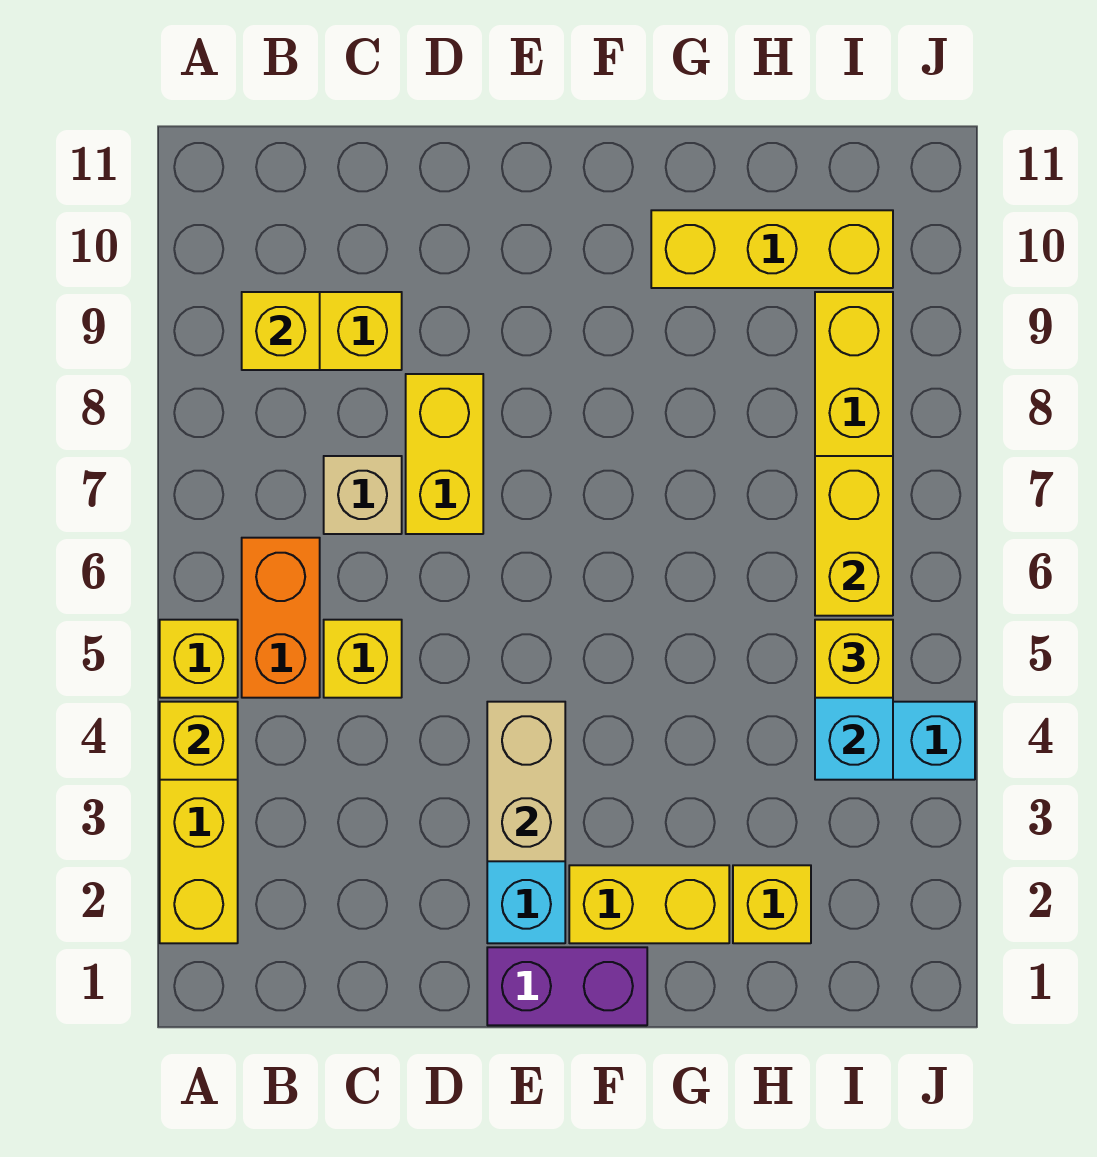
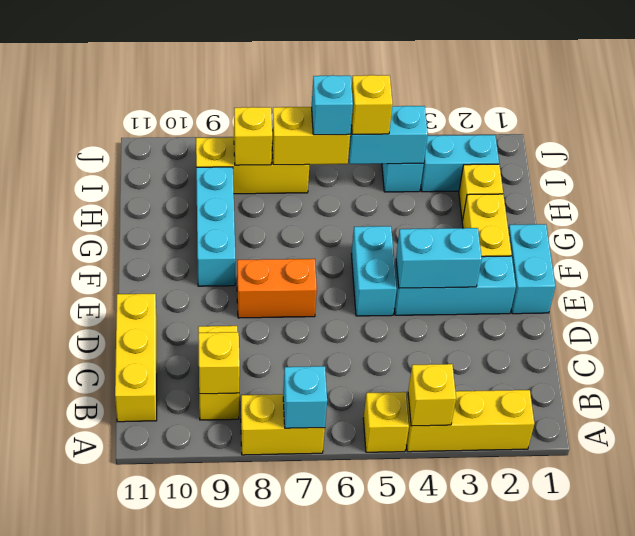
none -> cyan 1x1 brick [283,366,327,428]
orange 1x2 brick [242,538,320,698] -> orange 1x2 brick moved to [237,259,317,318]
yellow 1x1 brick [324,620,402,698] -> yellow 1x1 brick moved to [234,107,272,165]
tan 1x1 brick [324,456,402,534] -> none
yellow 1x2 brick [406,374,483,534] -> yellow 1x2 brick moved to [241,394,325,455]
purple 1x2 brick [487,947,647,1025] -> cyan 1x2 brick [508,224,555,314]
tan 1x2 brick [487,702,565,861] -> cyan 1x2 brick [396,228,482,288]
none -> cyan 1x2 brick [351,226,397,316]
none -> cyan 1x3 brick [196,167,235,286]
yellow 1x3 brick [651,210,893,288] -> yellow 1x3 brick moved to [115,294,157,422]
none -> cyan 1x2 brick [421,135,499,192]
none -> cyan 1x1 brick [312,75,353,135]

